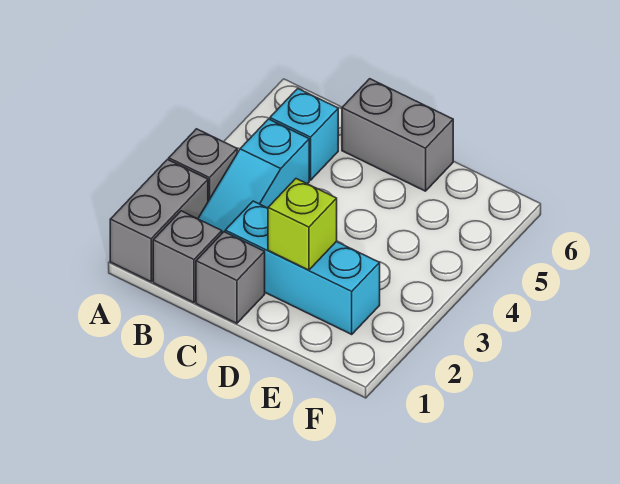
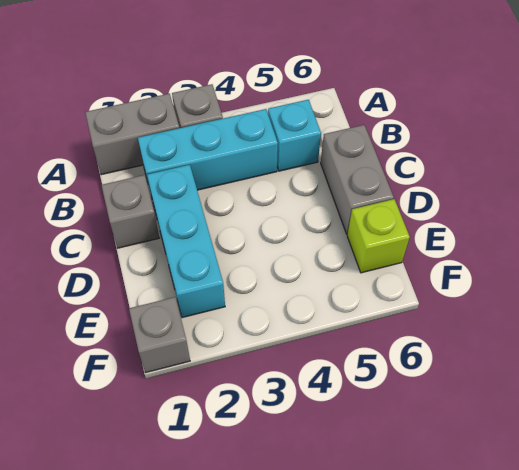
grey 1x1 brick [153,211,222,303] -> grey 1x1 brick moved to [129,297,190,372]
cyan 1x3 slope [198,119,309,233] -> cyan 1x3 brick [138,109,278,193]
lime 1x1 brick [268,179,337,270] -> lime 1x1 brick moved to [347,199,410,273]

